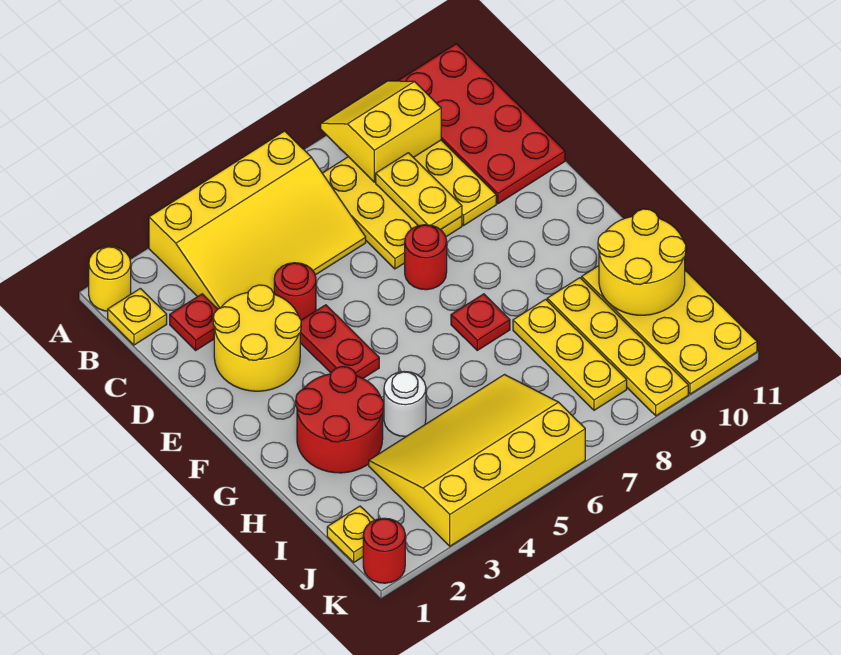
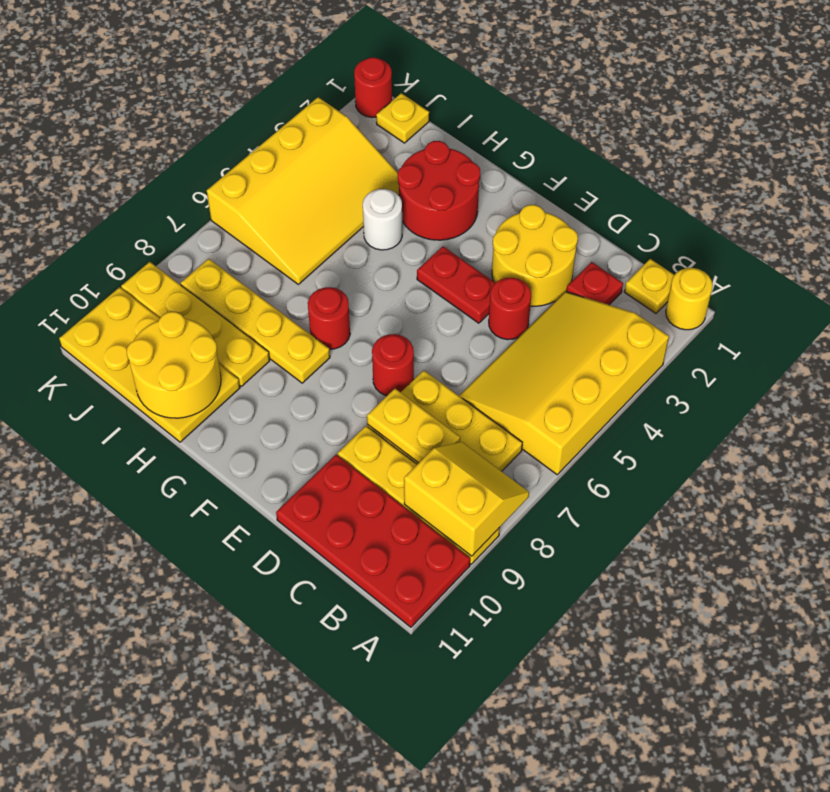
yellow 2x2 slope [321,81,441,182] -> yellow 2x2 slope turned to [404,442,529,556]
red 1x1 plate [451,294,510,350] -> red 1x1 round brick [308,287,350,349]
yellow 1x3 plate [513,299,627,410] -> yellow 1x4 plate [181,259,330,383]

